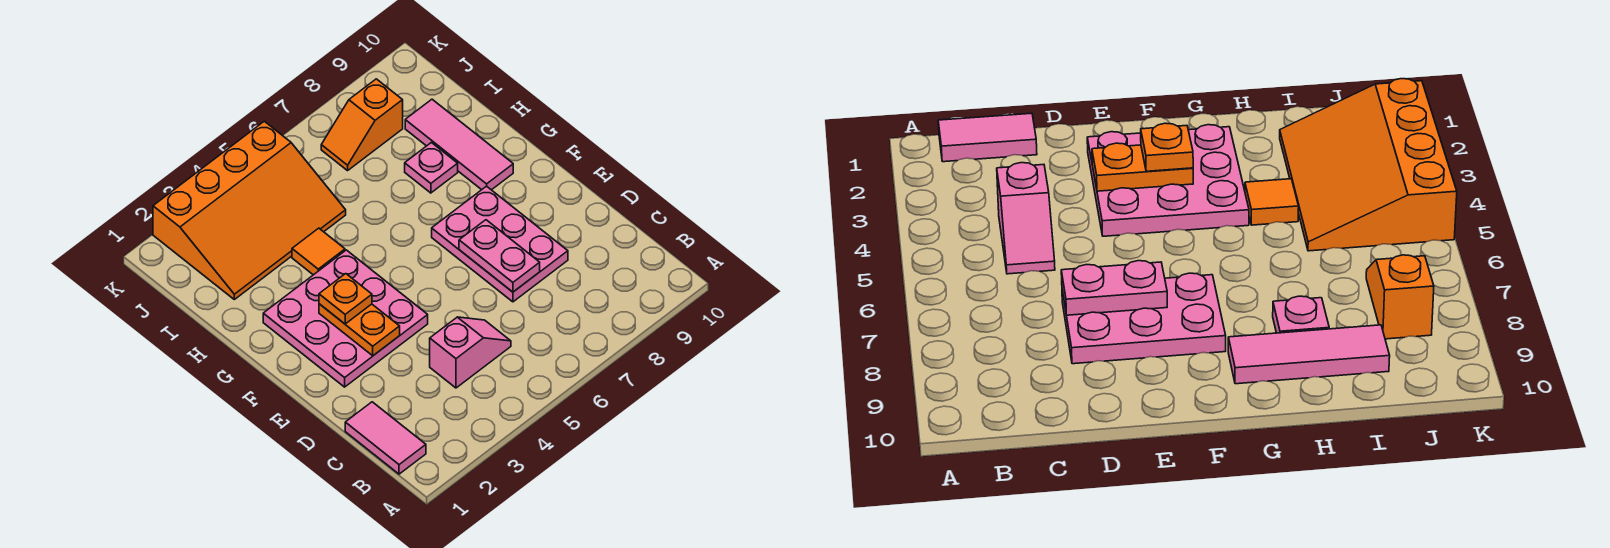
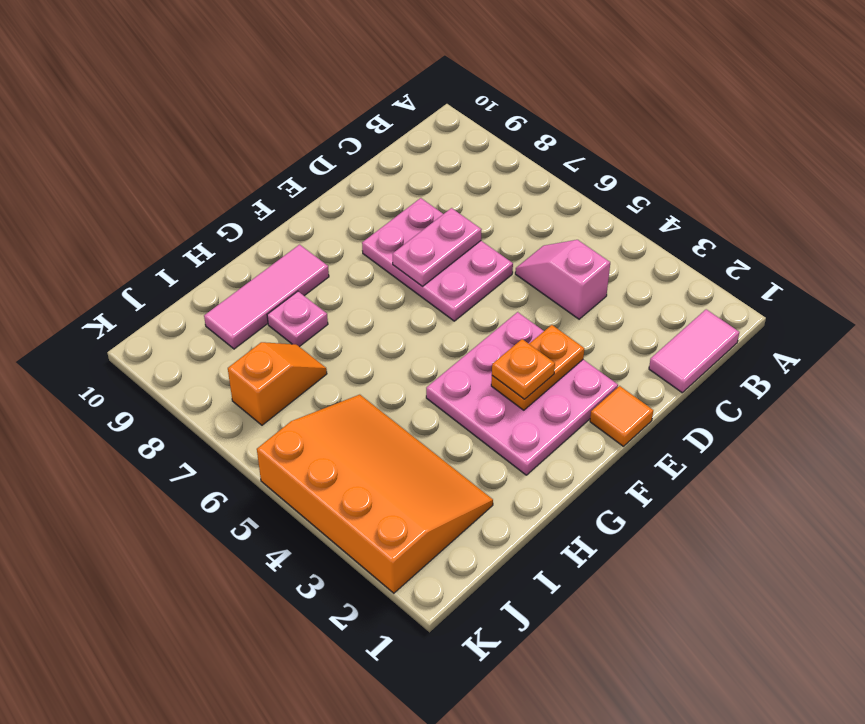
pink 2x3 plate [432,186,568,302] -> pink 2x3 plate turned to [362,198,513,321]
orange 1x1 tile [292,228,345,275] -> orange 1x1 tile moved to [590,386,653,446]
orange 1x2 slope [321,79,403,171] -> orange 1x2 slope turned to [228,342,327,425]

